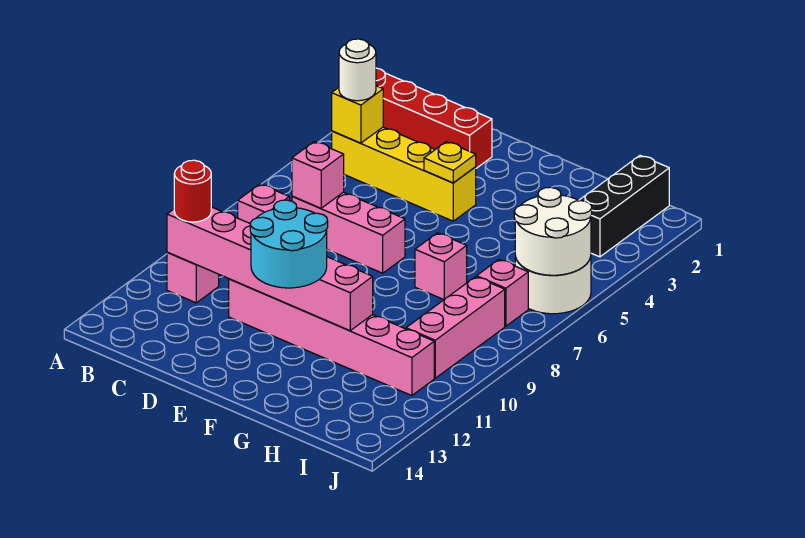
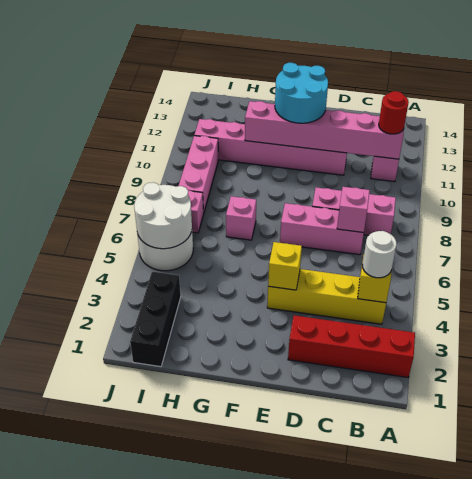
pink 1x1 brick [238,184,289,223] -> pink 1x3 brick [312,187,396,235]
yellow 1x1 plate [424,142,476,183] -> yellow 1x1 brick [268,242,302,290]

